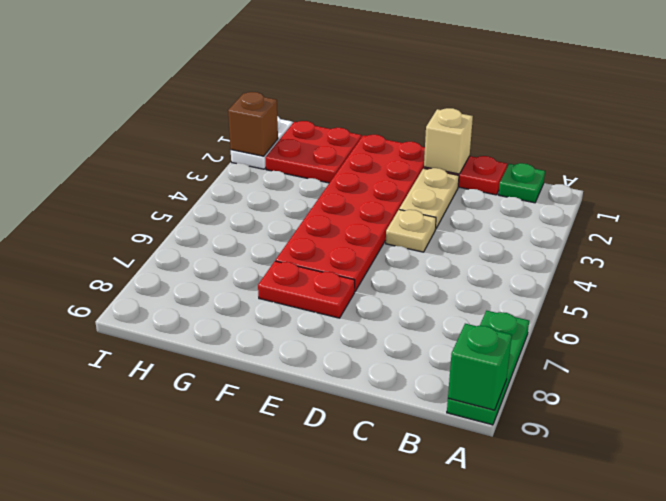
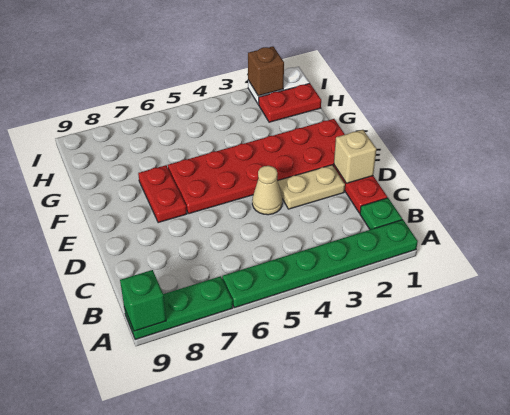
none -> green 1x6 plate [222,220,418,308]
tan 1x1 plate [386,210,436,252] -> tan 1x1 cone [252,166,282,215]
red 2x2 plate [265,121,361,183] -> red 1x2 plate [259,83,321,122]

